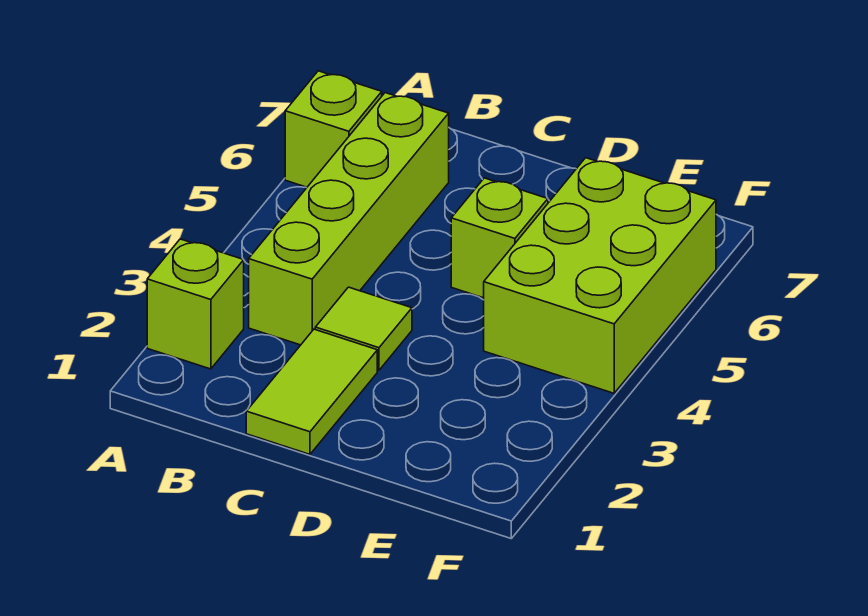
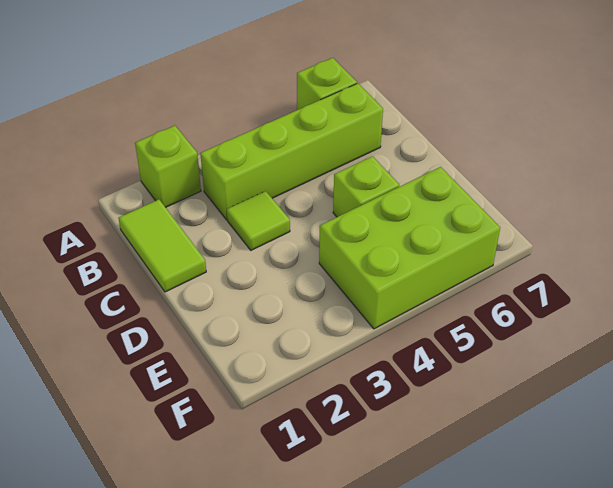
lime 1x2 tile [246,329,377,454] -> lime 1x2 tile turned to [119,199,206,292]

